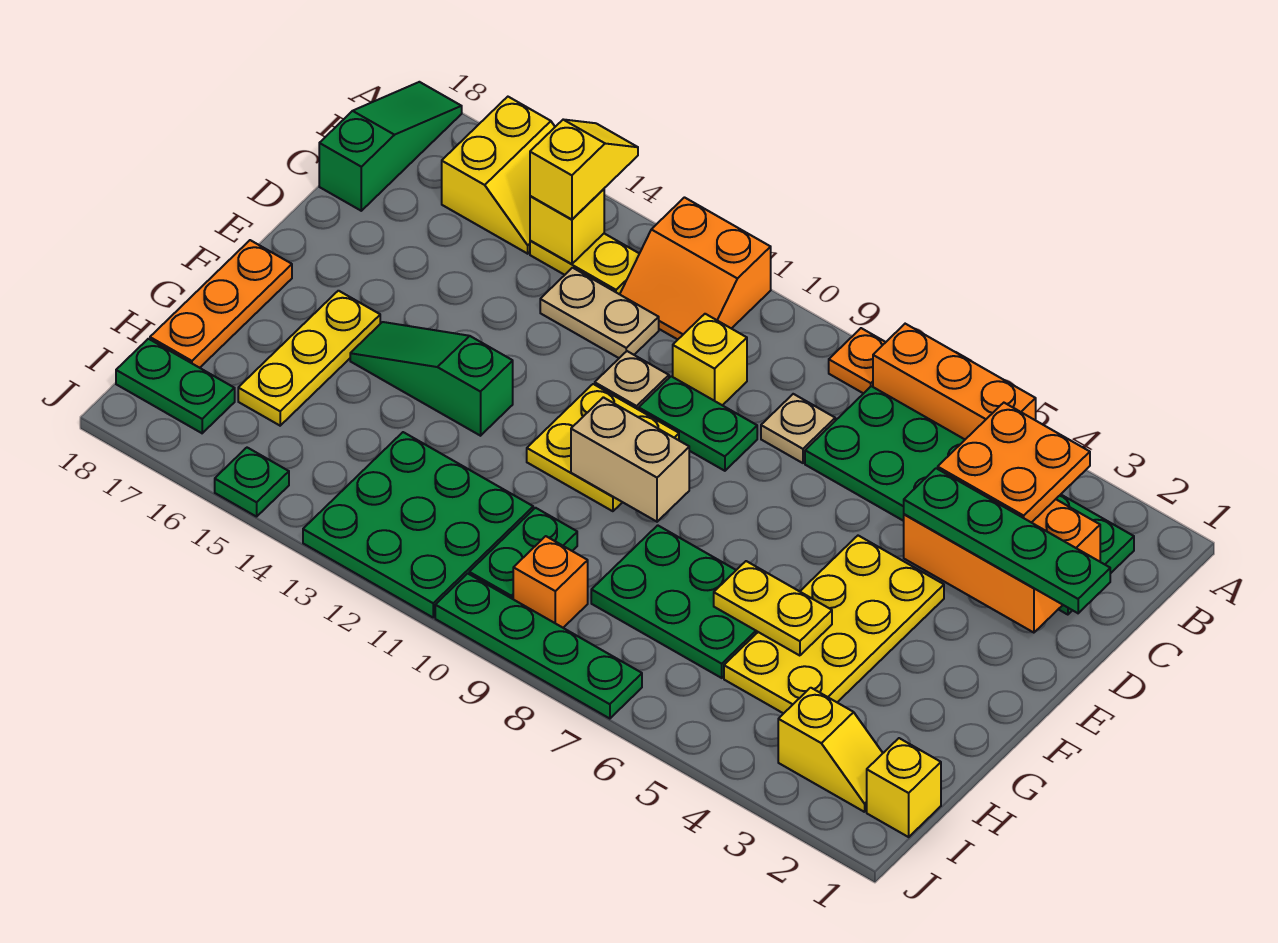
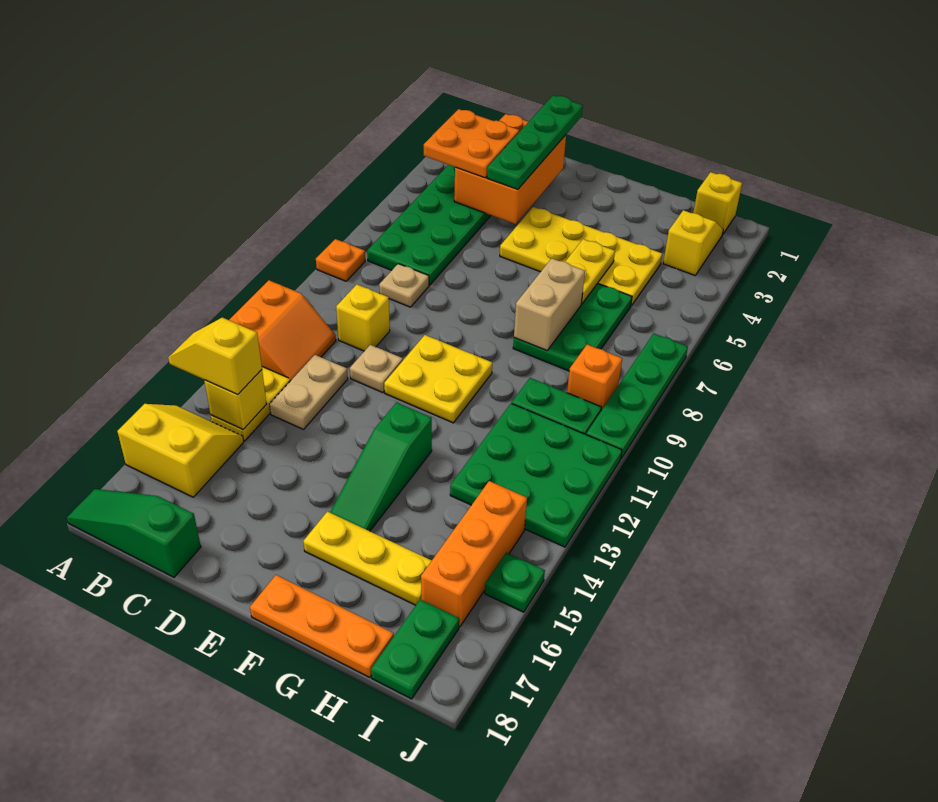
orange 1x3 brick [873,324,1036,439] -> orange 1x3 brick moved to [421,481,527,627]
green 1x2 plate [639,376,757,471] -> none
tan 1x2 brick [571,397,689,522] -> tan 1x2 brick moved to [514,258,585,351]

